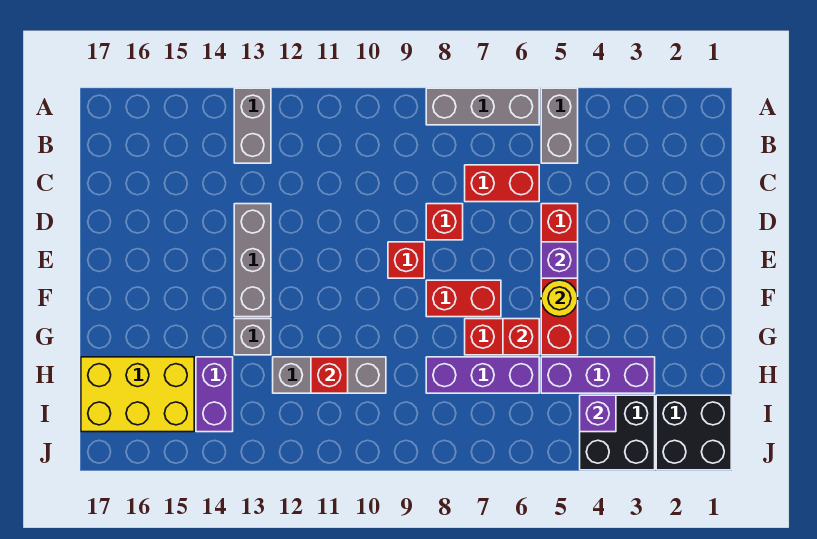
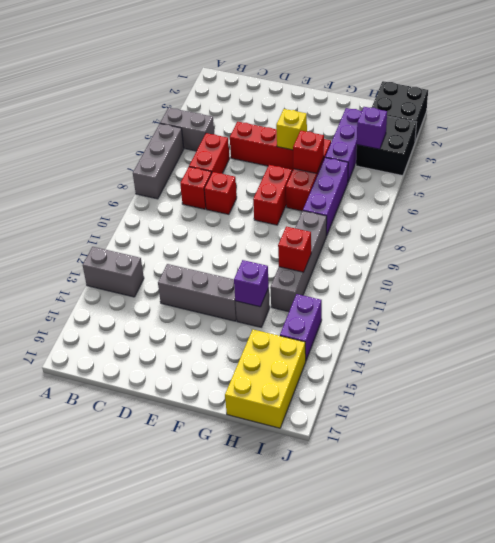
purple 1x1 brick [541,242,578,278] -> purple 1x1 brick moved to [234,260,269,307]
red 1x1 brick [388,242,424,278] -> red 1x1 brick moved to [180,167,212,209]
yellow 1x1 round brick [541,280,578,317] -> yellow 1x1 brick [276,109,307,150]
grey 1x3 brick [273,357,386,393] -> grey 1x4 brick [270,211,327,312]
purple 1x2 brick [196,357,233,432] -> purple 1x2 brick turned to [280,294,322,360]

